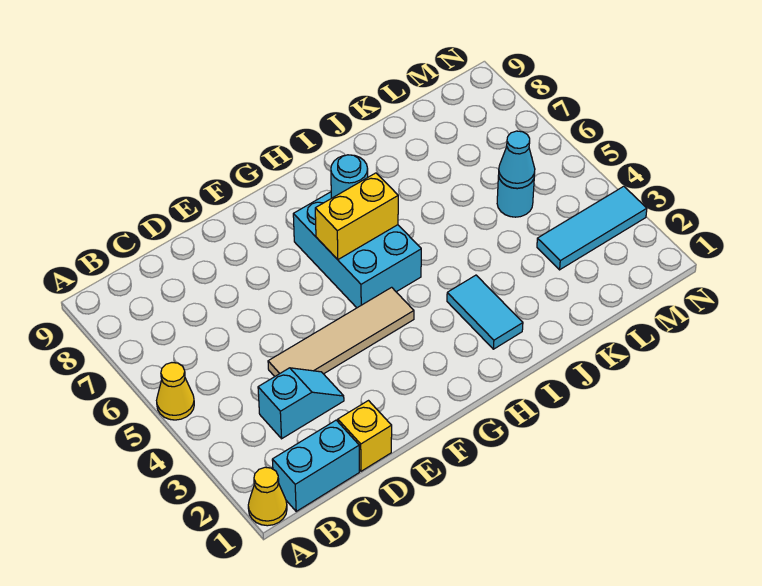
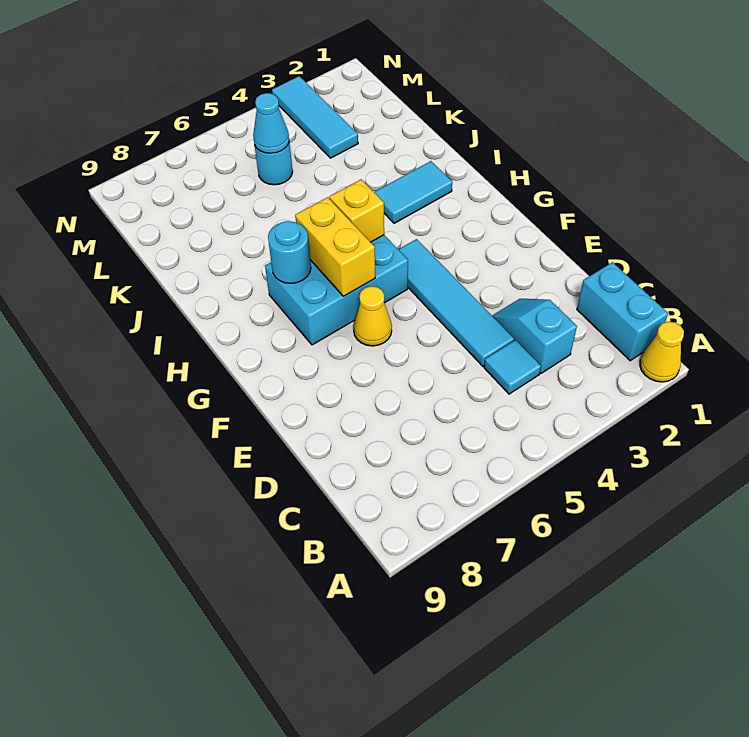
yellow 1x1 cone [157,363,194,420] -> yellow 1x1 cone moved to [353,286,392,346]
none -> cyan 1x1 tile [484,340,541,394]
yellow 1x1 brick [338,401,392,471] -> yellow 1x1 brick moved to [329,180,384,242]
tan 1x4 tile [268,287,414,376] -> cyan 1x4 tile [398,239,514,366]

